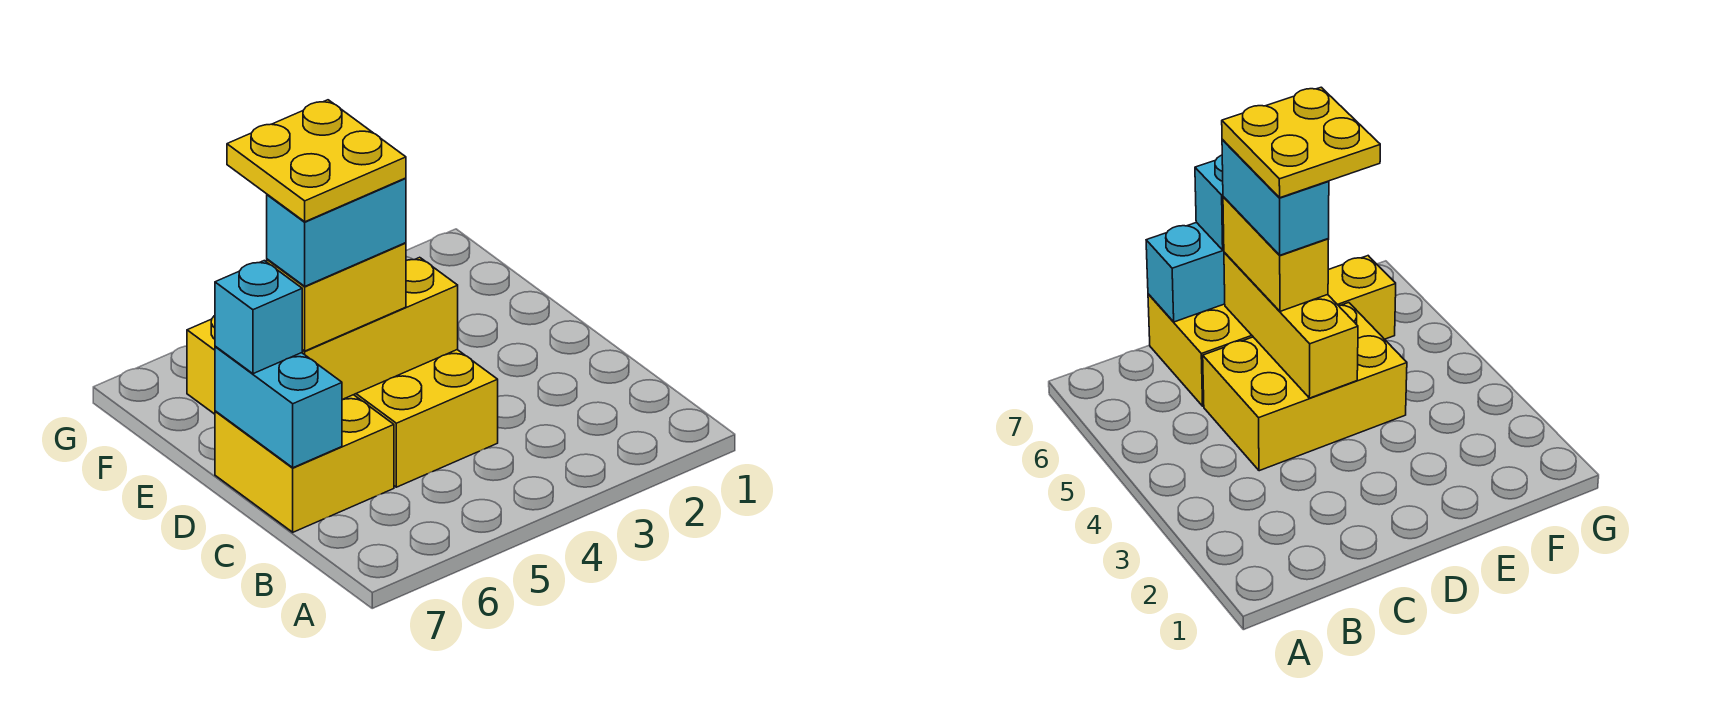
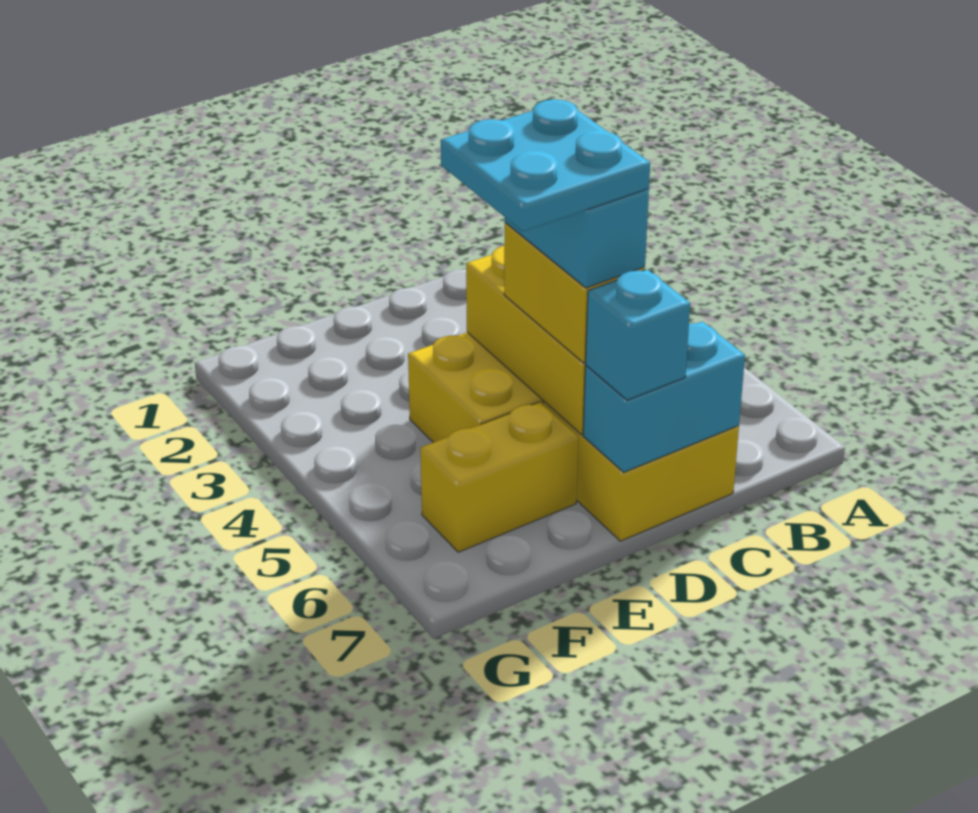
yellow 2x2 plate [227,100,406,222] -> cyan 2x2 plate [441,99,650,231]

